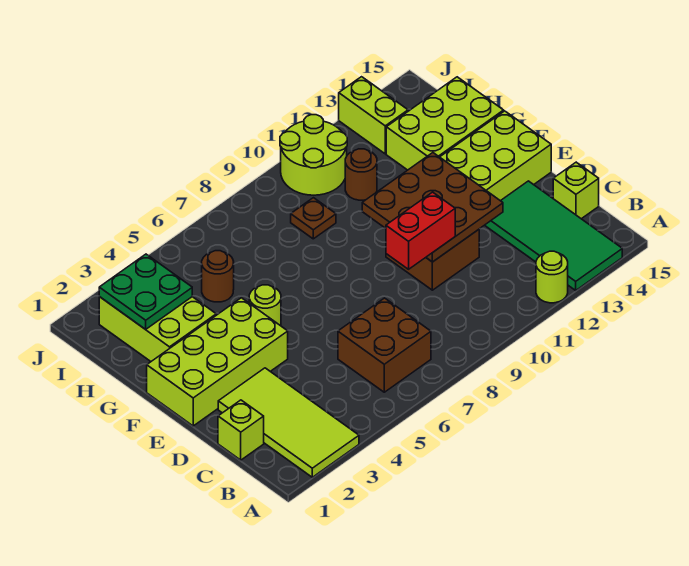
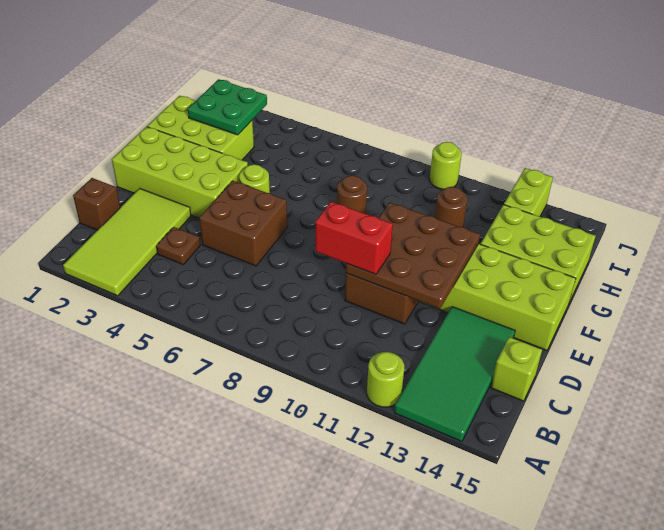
brown 2x2 brick [338,298,431,392] -> brown 2x2 brick moved to [199,181,287,266]
lime 1x1 brick [218,400,264,460] -> brown 1x1 brick [73,178,120,230]
lime 2x3 brick [99,297,216,361] -> lime 2x3 brick turned to [147,96,254,160]
brown 1x1 round brick [202,251,234,302] -> brown 1x1 round brick moved to [337,175,367,214]
brown 1x1 plate [291,198,336,239] -> brown 1x1 plate moved to [156,227,200,264]
lime 2x2 round brick [280,115,347,195] -> lime 1x1 round brick [430,142,462,189]

